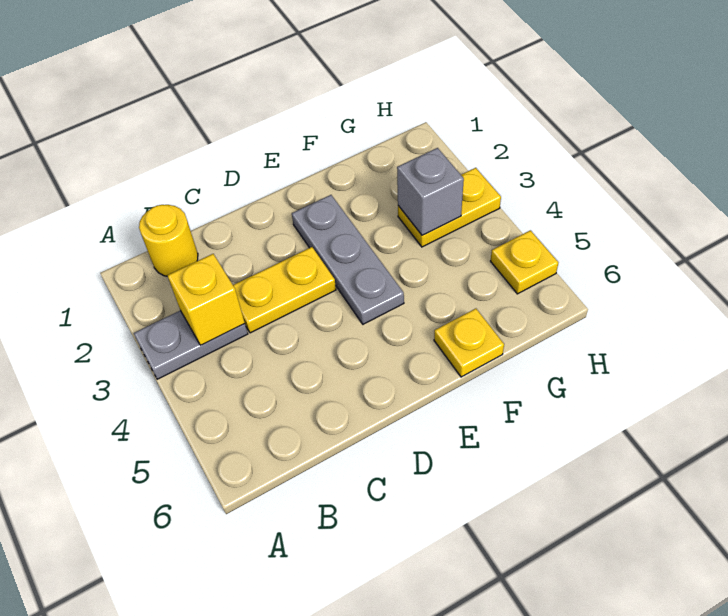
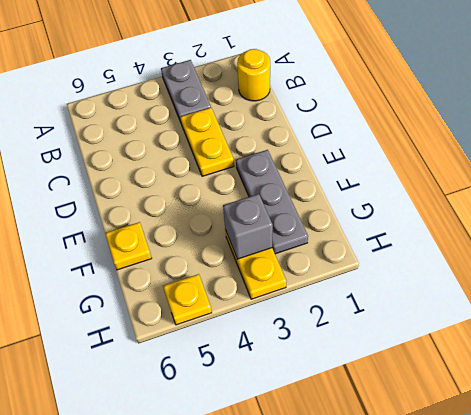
yellow 1x1 brick [167,254,245,345] -> none
grey 1x3 plate [292,195,404,324] -> grey 1x3 plate turned to [236,150,308,254]

